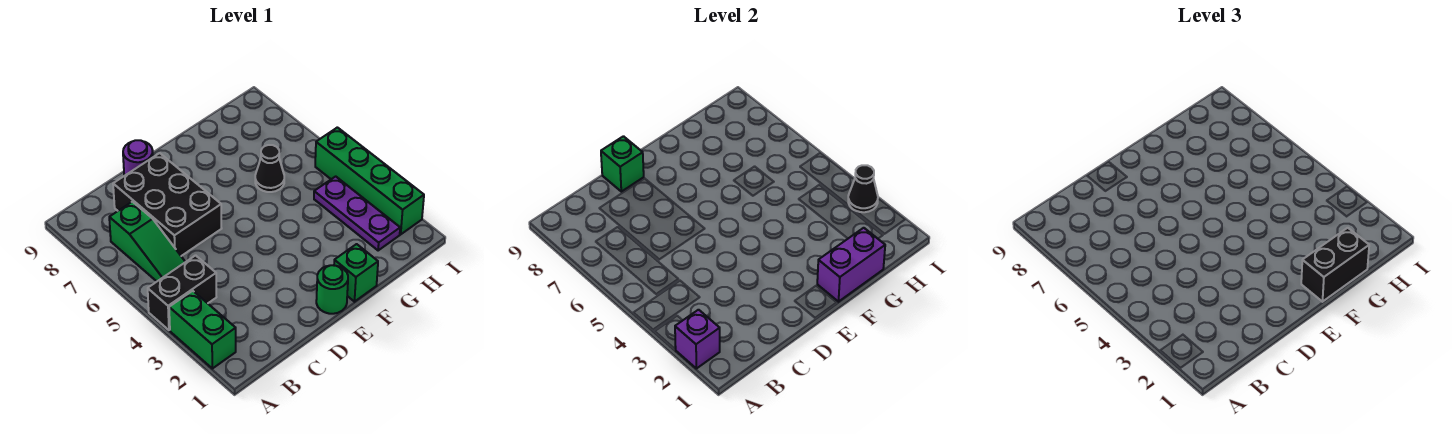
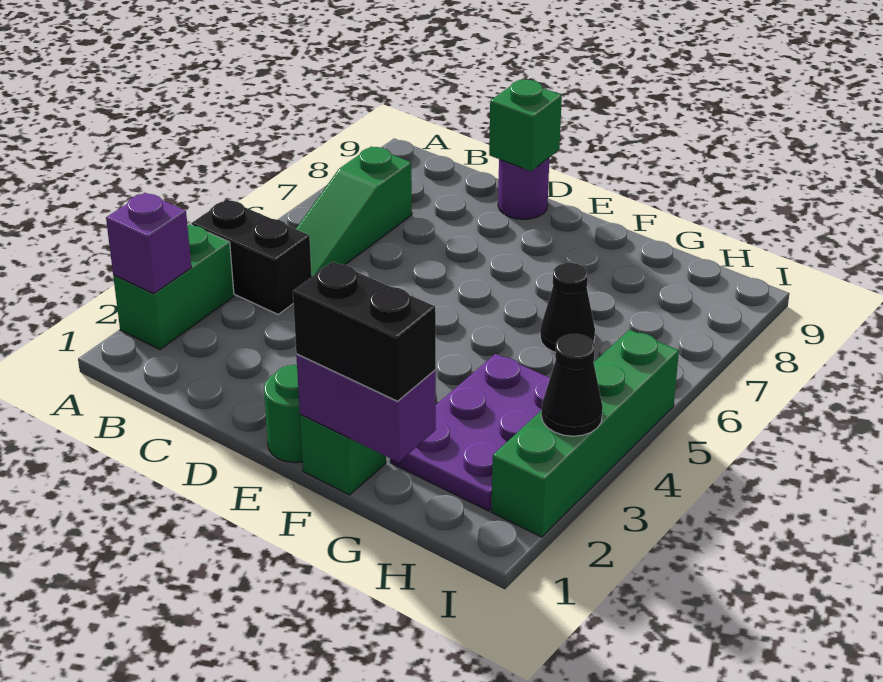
black 2x3 brick [113,153,222,256] -> none
purple 1x3 plate [314,176,400,251] -> purple 2x3 plate [390,354,550,511]

